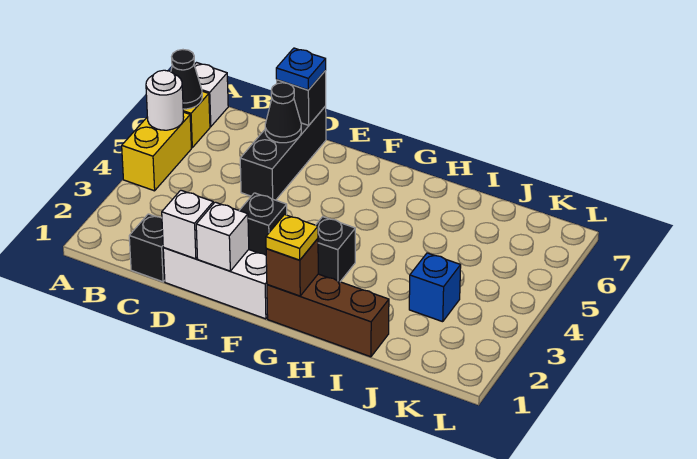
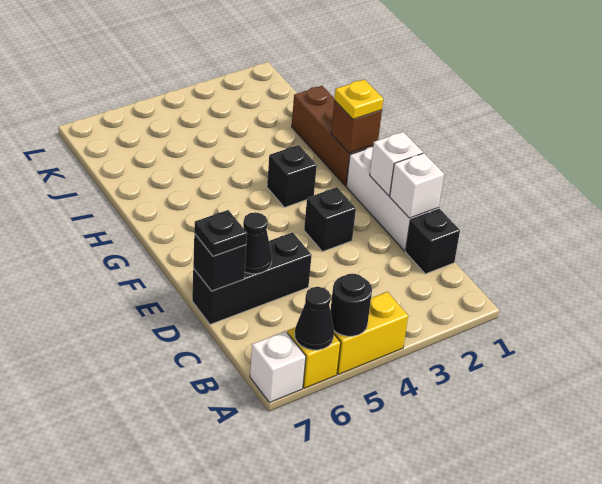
white 1x1 round brick [146,70,184,130] -> black 1x1 round brick [330,273,372,336]
blue 1x1 plate [276,48,326,90] -> black 1x1 plate [194,210,247,256]
blue 1x1 brick [409,253,461,322] -> none

